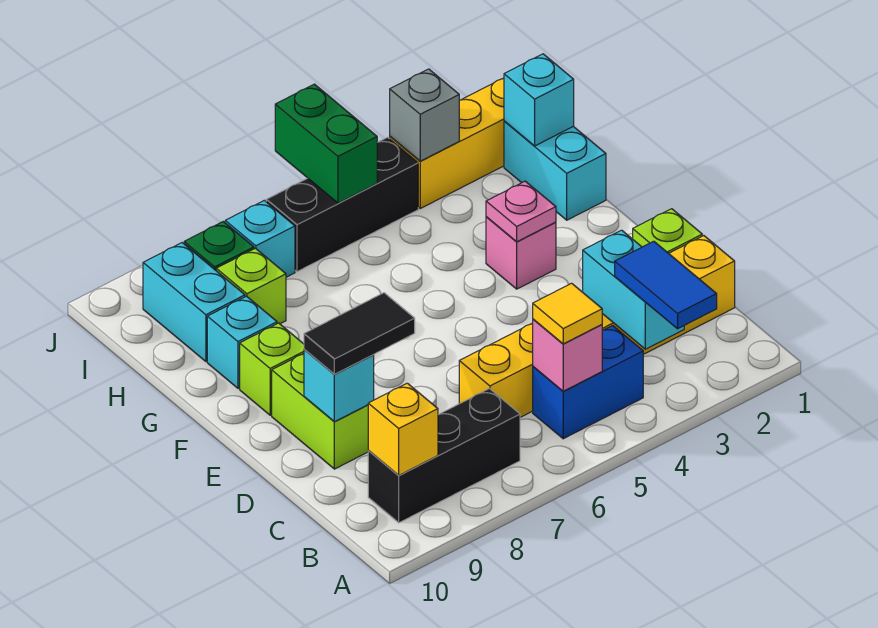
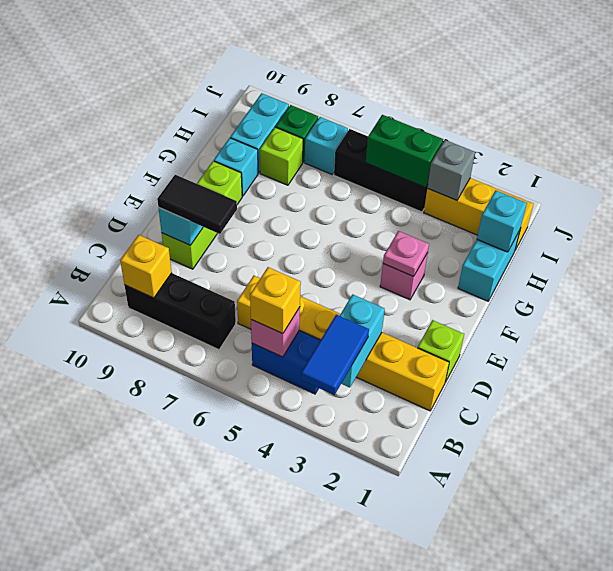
yellow 1x1 tile [533,283,602,344] -> yellow 1x1 brick [250,267,301,334]
green 1x2 brick [275,84,377,203] -> green 1x2 brick turned to [366,115,443,188]

